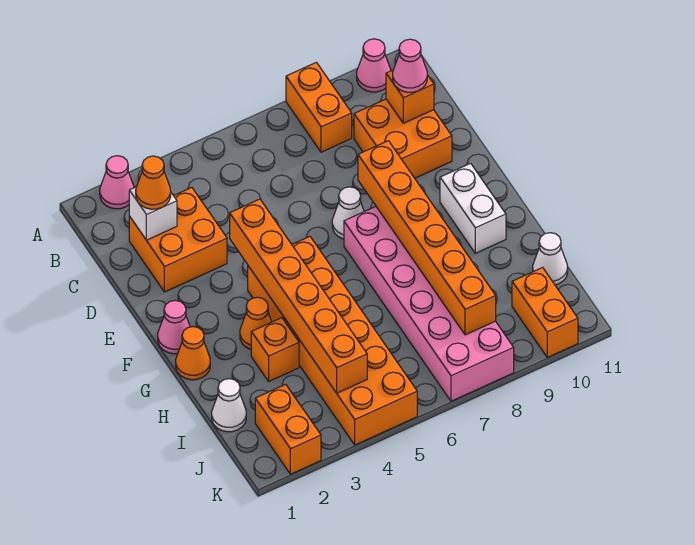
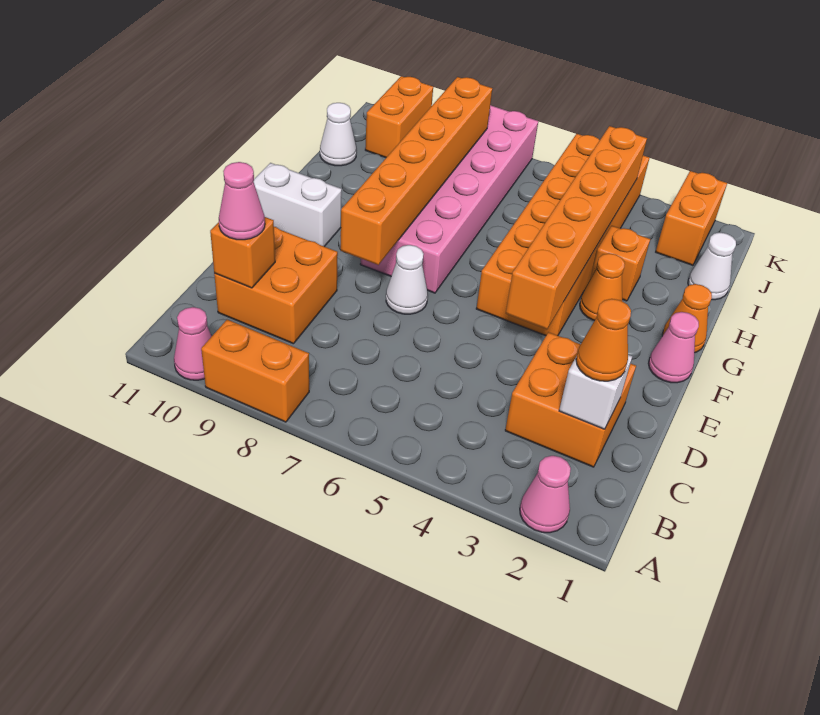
orange 1x2 brick [286,62,352,152] -> orange 1x2 brick turned to [201,320,309,422]
white 1x2 brick [440,163,506,253] -> white 1x2 brick turned to [253,163,342,247]

